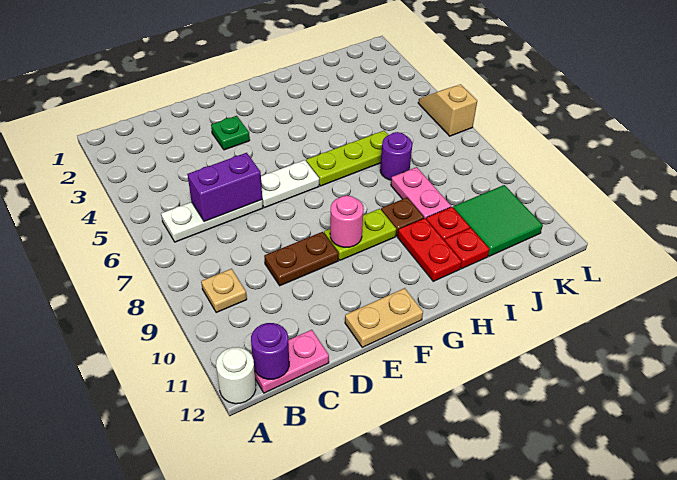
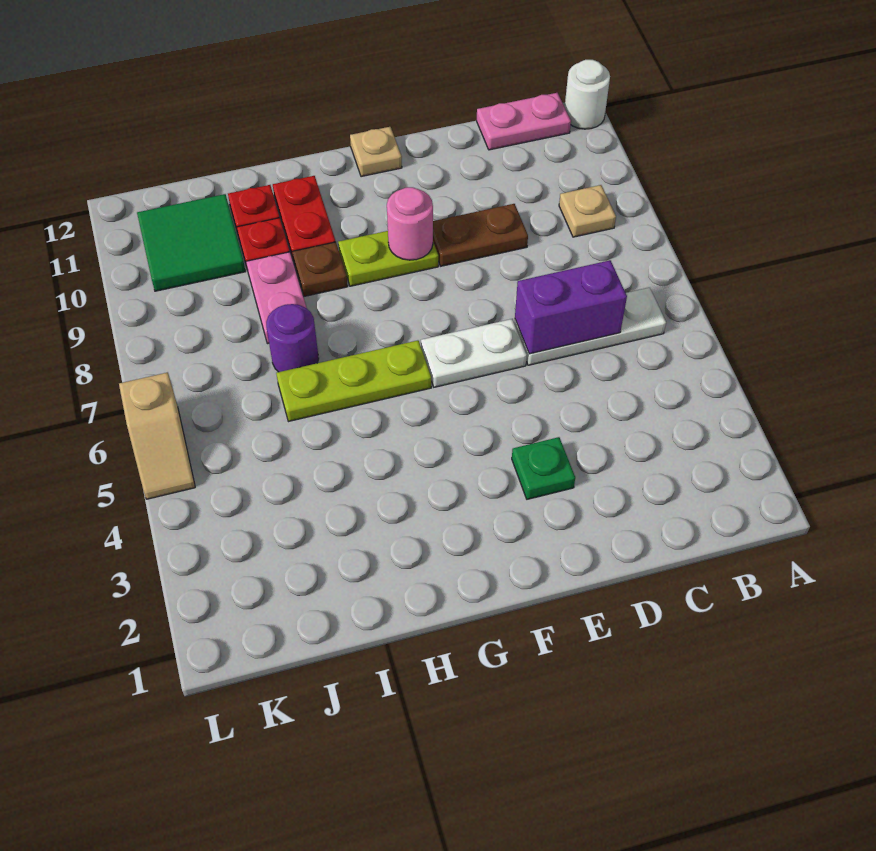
purple 1x1 round brick [251,323,289,379] -> none
tan 1x2 plate [345,288,423,347] -> tan 1x1 plate [350,127,402,177]

